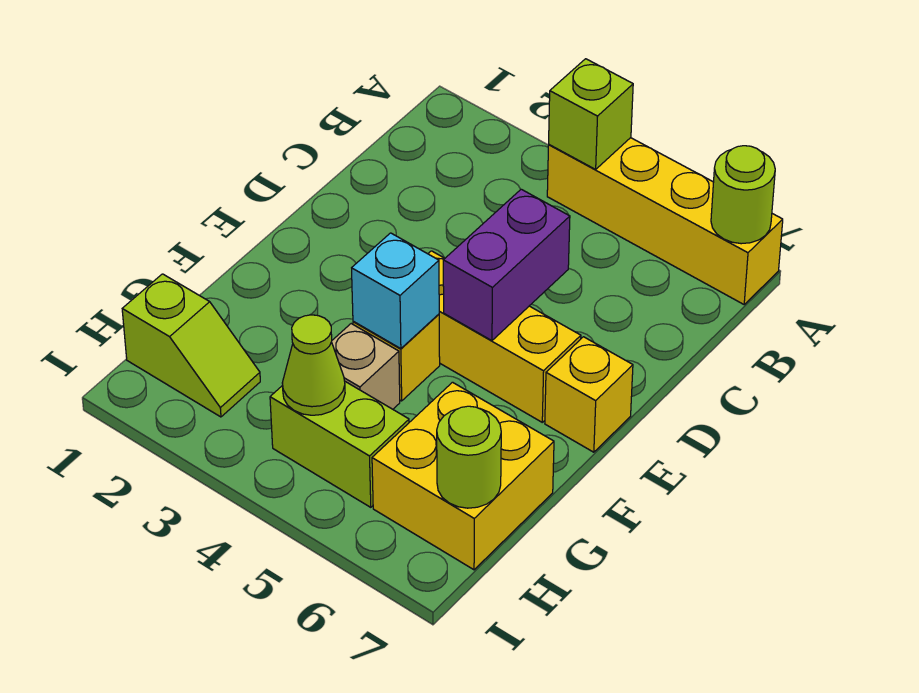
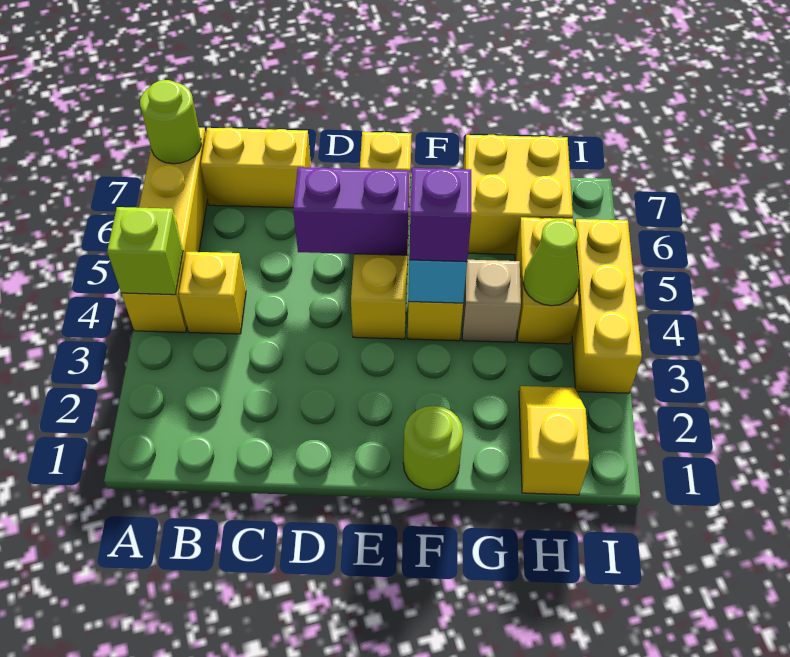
none -> yellow 1x1 brick [179,252,246,334]
none -> yellow 1x2 brick [201,128,311,208]
none -> purple 1x1 brick [409,168,471,262]
lime 1x2 slope [122,274,260,417] -> yellow 1x2 slope [519,386,589,495]
lime 1x2 brick [270,382,409,507] -> yellow 1x2 brick [515,217,579,344]
lime 1x1 round brick [437,406,501,508] -> lime 1x1 round brick moved to [403,406,463,490]
none -> yellow 1x3 brick [572,219,642,393]

